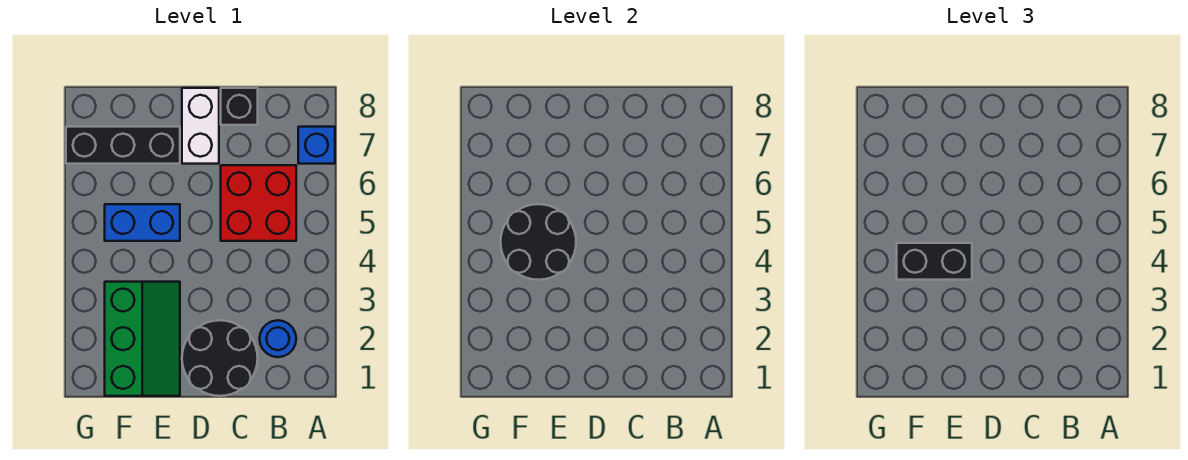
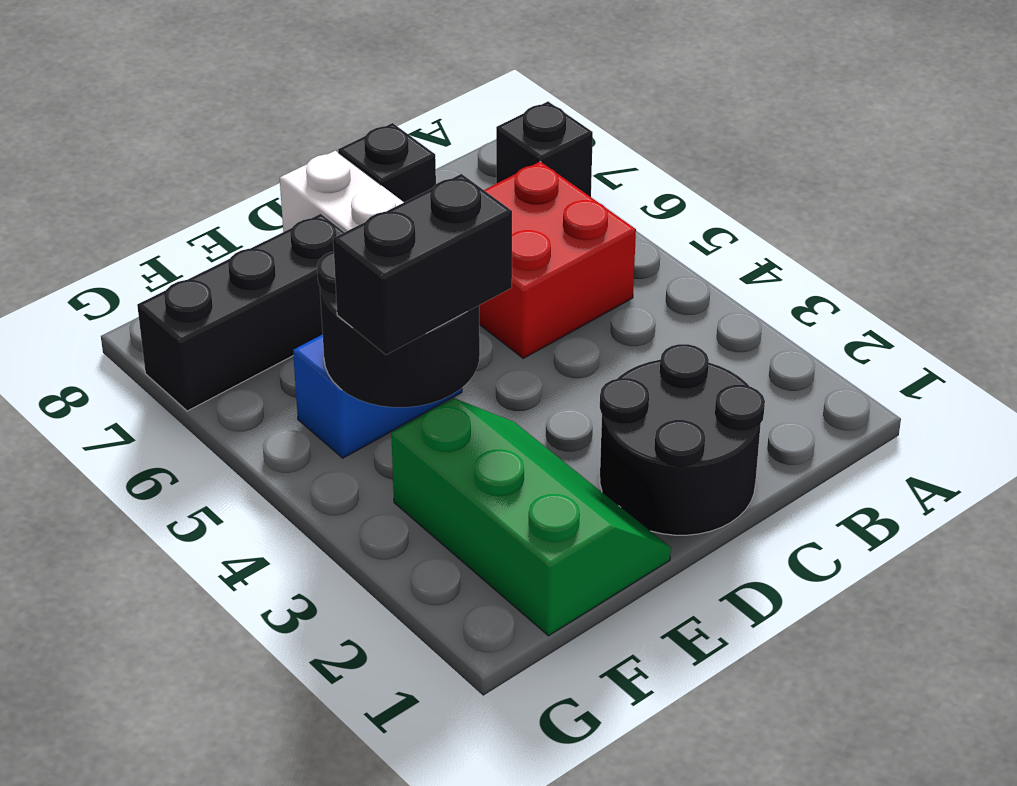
blue 1x1 brick [298,127,335,164] -> black 1x1 brick [496,102,593,197]
blue 1x1 round brick [260,320,296,357] -> none

